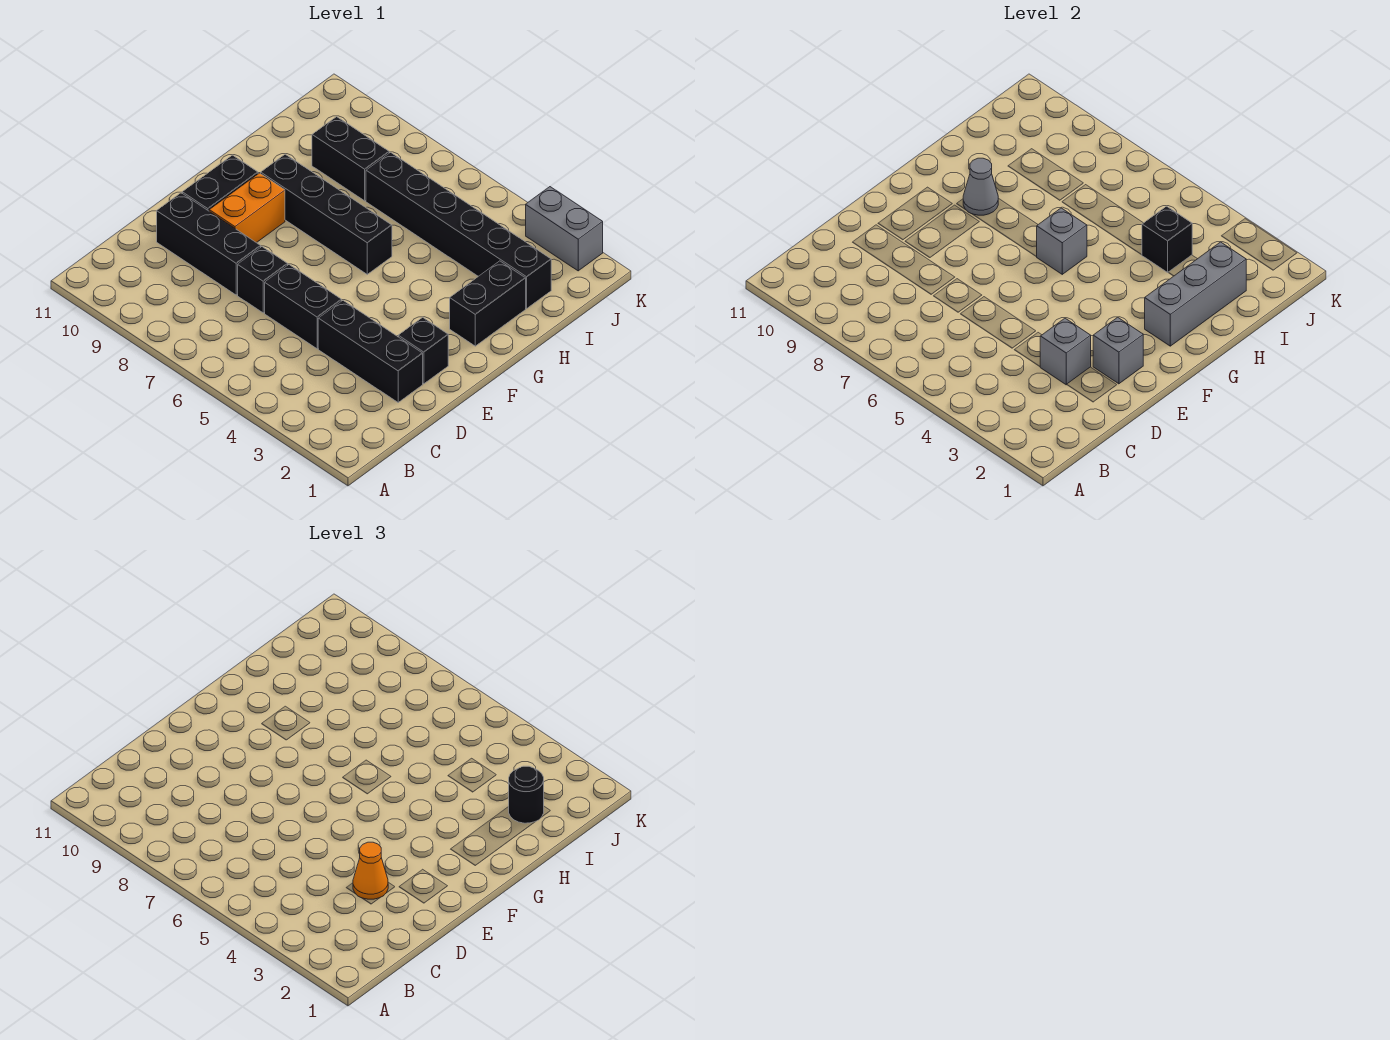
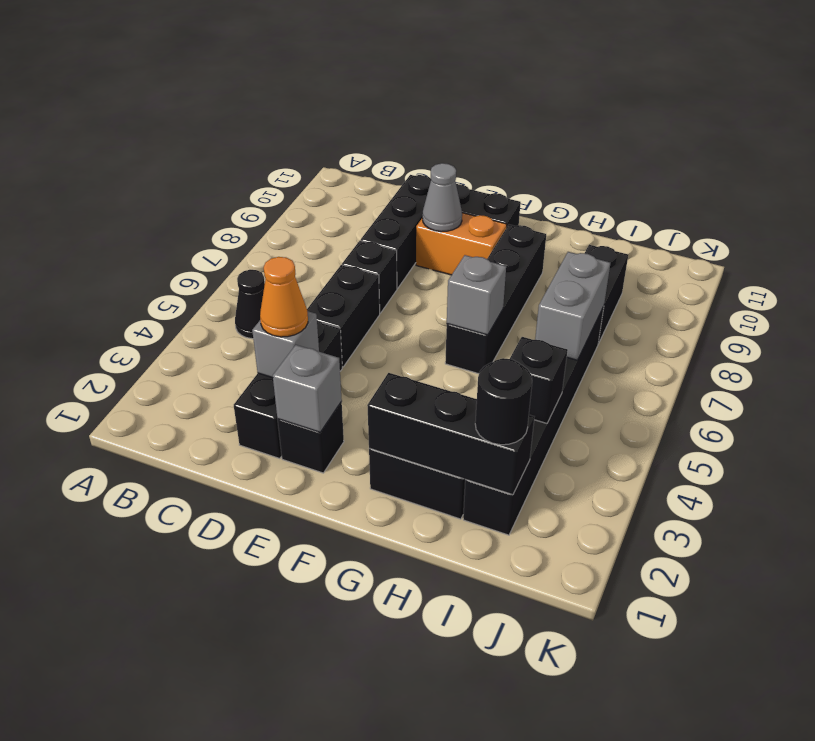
none -> black 1x1 cone [235,270,265,339]
grey 1x3 brick [1145,242,1246,346] -> black 1x3 brick [367,373,534,495]
grey 1x1 cone [963,158,998,215] -> grey 1x1 cone moved to [423,163,462,232]
grey 1x2 brick [526,187,603,271] -> grey 1x2 brick moved to [535,252,610,360]

